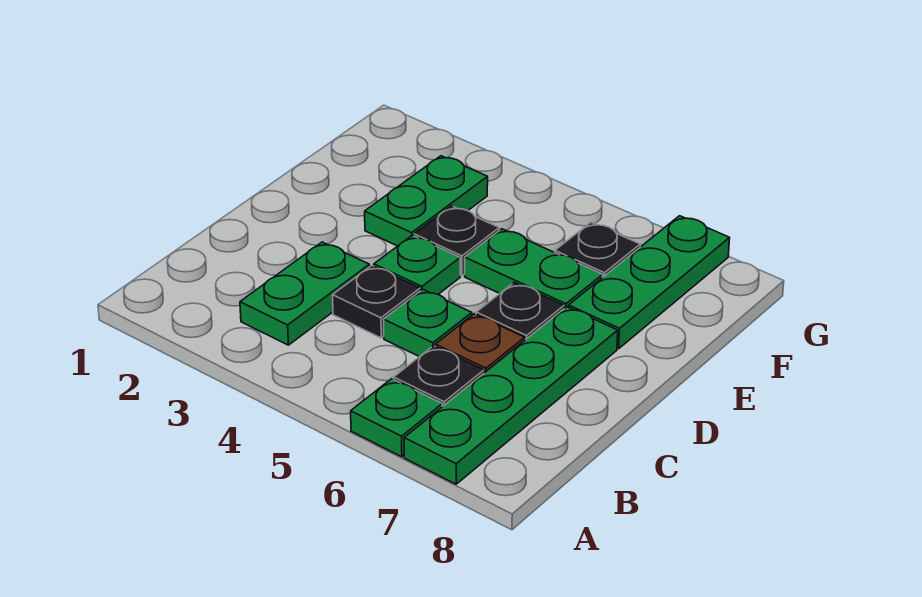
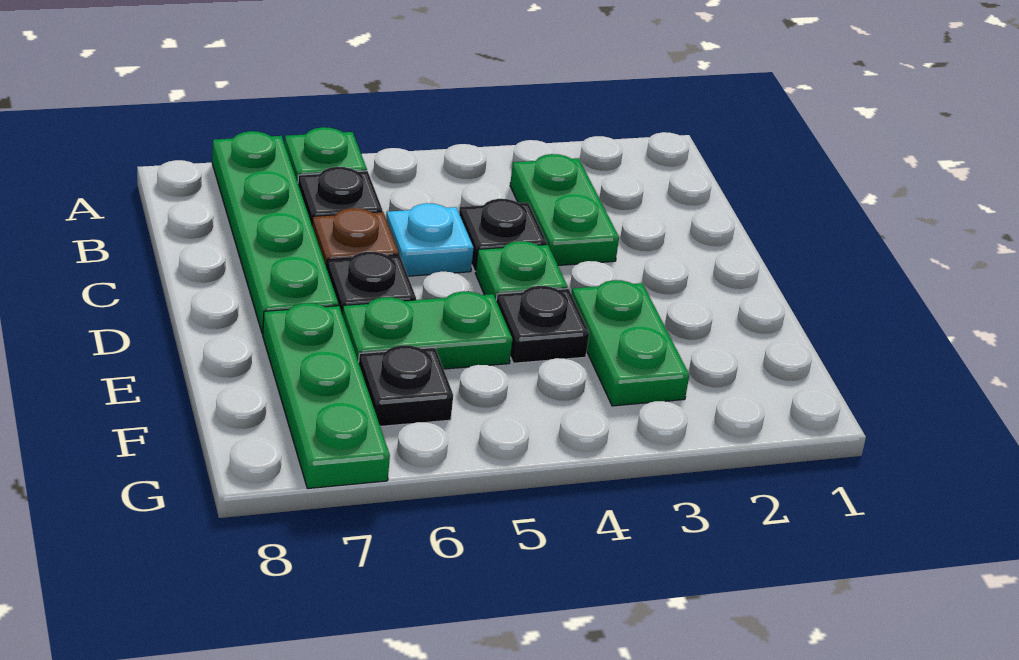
green 1x1 plate [383,289,472,357] -> cyan 1x1 plate [386,203,473,276]

